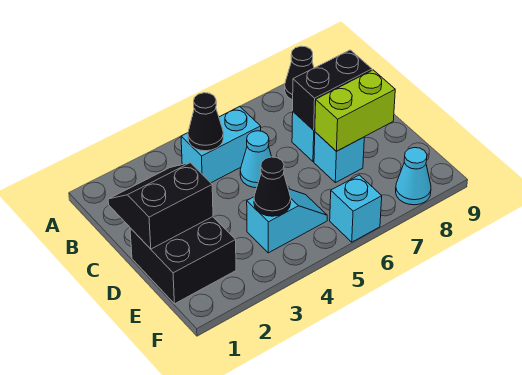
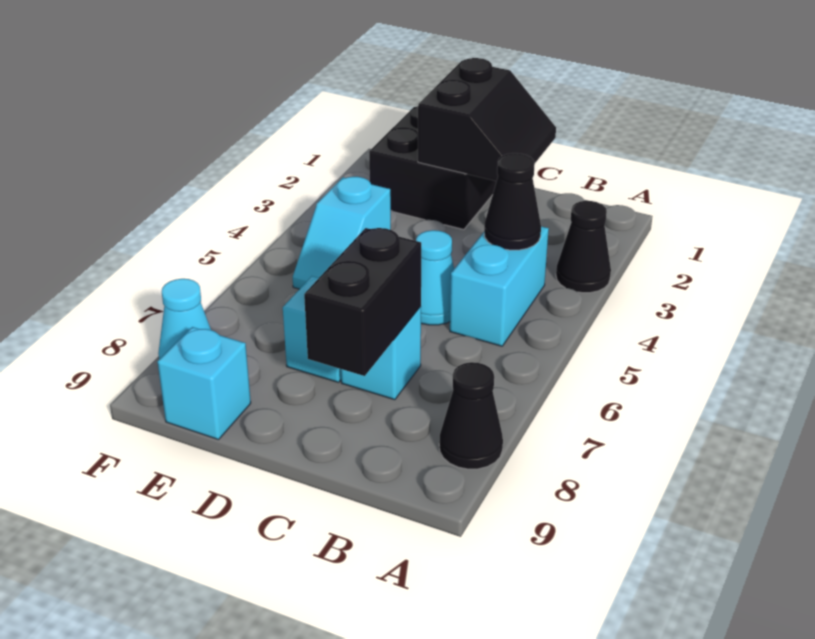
lime 1x2 brick [315,70,395,151] -> none
black 1x1 cone [254,157,291,216] -> black 1x1 cone moved to [556,201,611,293]
cyan 1x1 brick [330,175,382,242] -> cyan 1x1 brick moved to [158,327,251,440]

